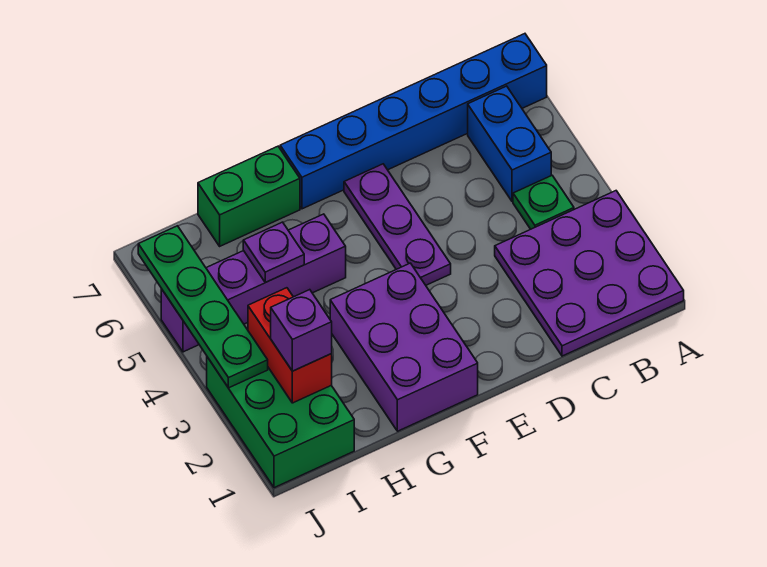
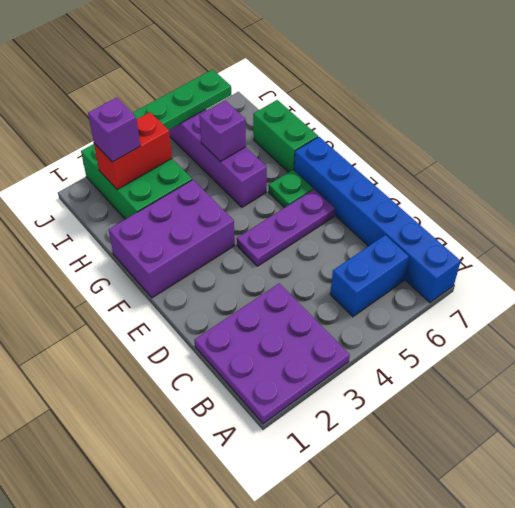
green 1x1 plate [513,175,574,229] -> green 1x1 plate moved to [269,170,313,208]
purple 1x1 plate [243,222,304,282] -> purple 1x1 brick [199,101,246,162]
green 2x3 brick [207,357,354,488] -> green 2x3 brick turned to [81,144,192,219]

